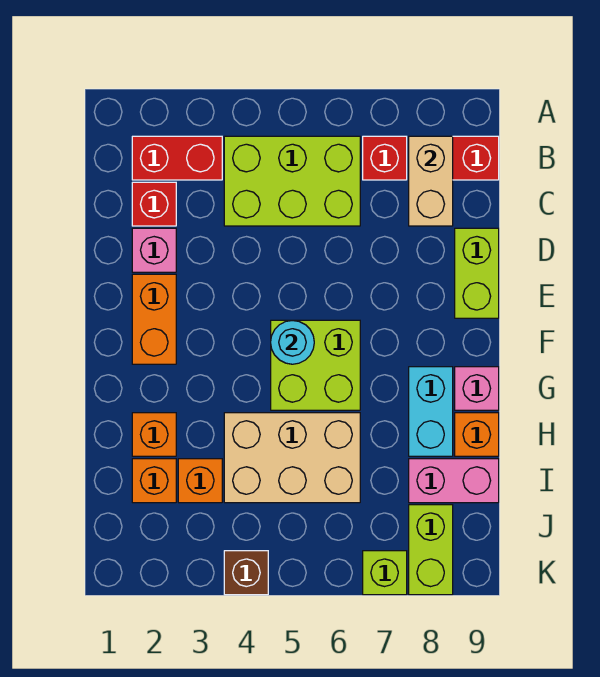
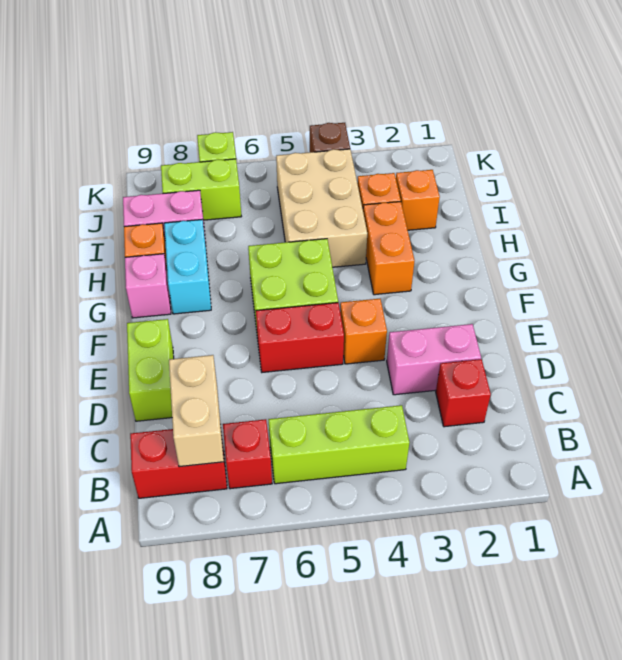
red 1x2 brick [132,136,222,180] -> red 1x2 brick moved to [256,303,344,372]
lime 2x3 brick [224,136,360,226] -> lime 1x3 brick [268,405,409,484]
pink 1x1 brick [132,228,176,272] -> pink 1x2 brick [387,324,481,395]
orange 1x2 brick [132,274,176,364] -> orange 1x2 brick moved to [363,202,414,295]
cyan 1x1 round brick [271,320,314,364] -> none
orange 1x1 brick [132,413,176,456] -> orange 1x1 brick moved to [340,299,387,364]
tan 2x3 brick [224,413,360,503] -> tan 2x3 brick turned to [276,149,367,267]
lime 1x2 brick [409,505,453,595] -> lime 1x2 brick turned to [161,159,241,220]

